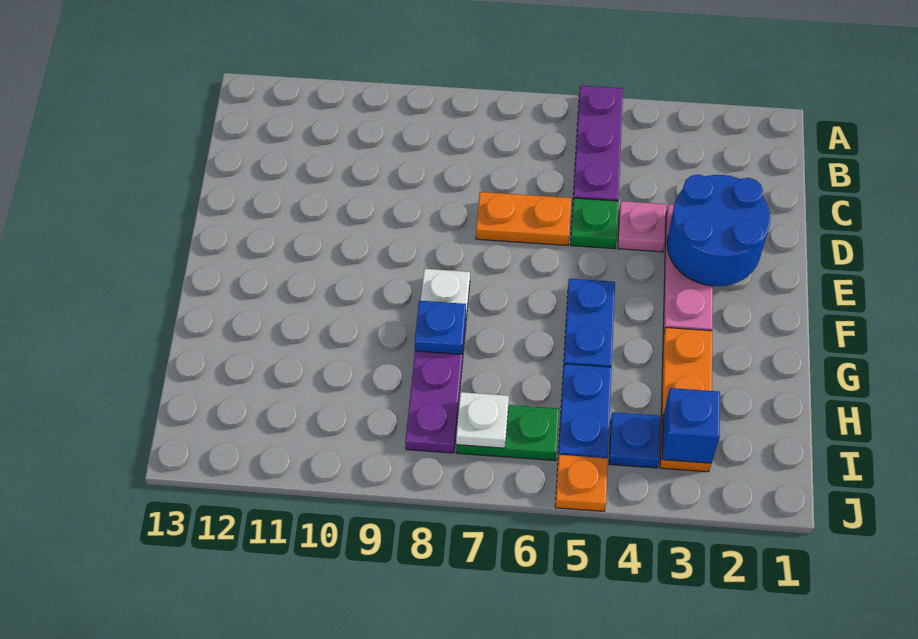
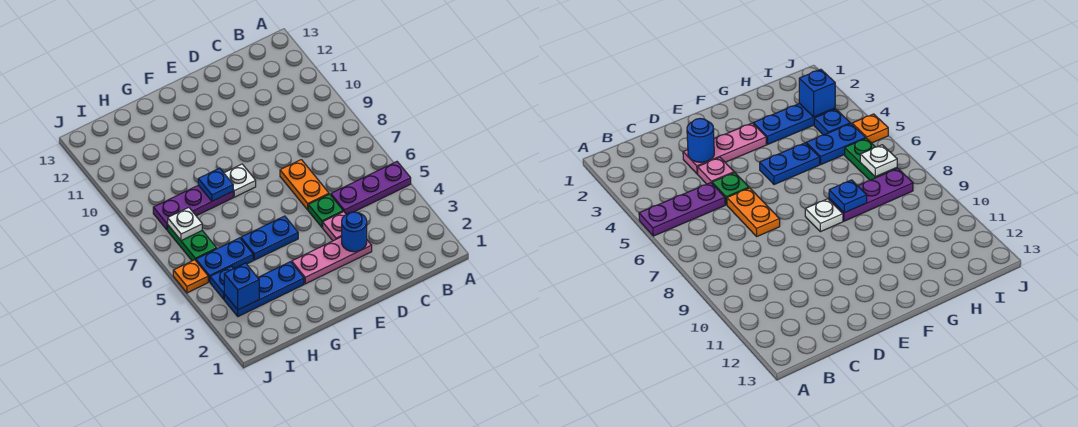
blue 2x2 round brick [667,174,770,286] -> blue 1x1 round brick [342,212,367,252]
orange 1x3 plate [660,327,712,472] -> blue 1x3 plate [224,262,304,317]

